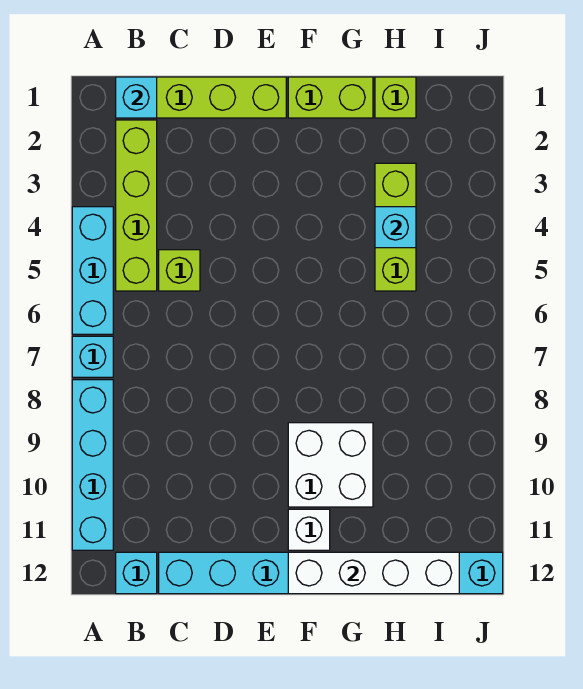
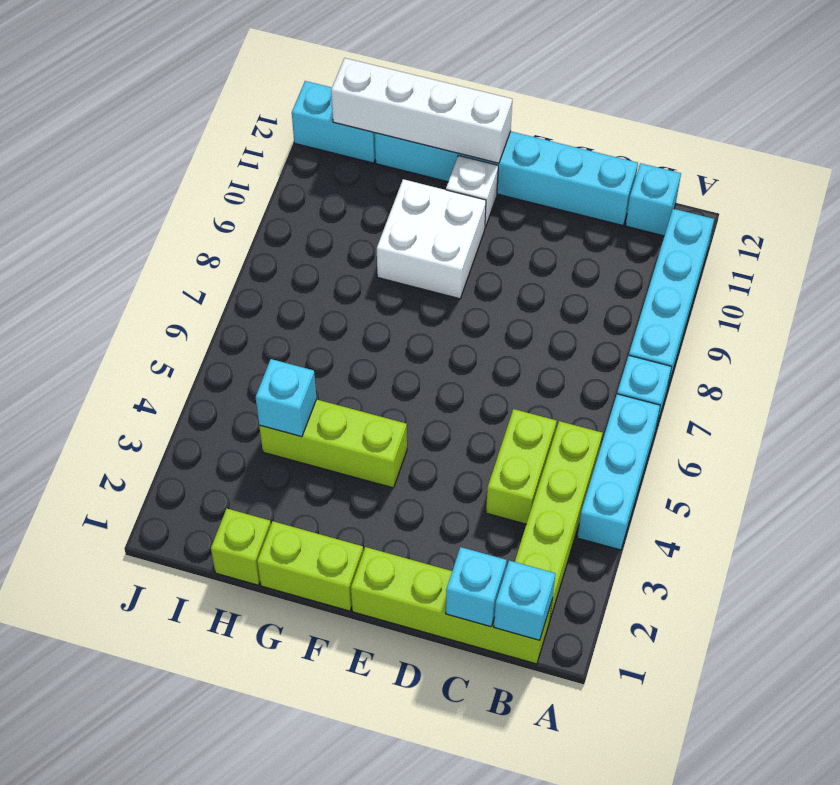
none -> cyan 1x1 brick [446,547,507,627]
lime 1x1 brick [159,250,200,291] -> lime 1x2 brick [486,409,557,524]
lime 1x3 brick [375,163,416,291] -> lime 1x3 brick turned to [259,399,407,488]

